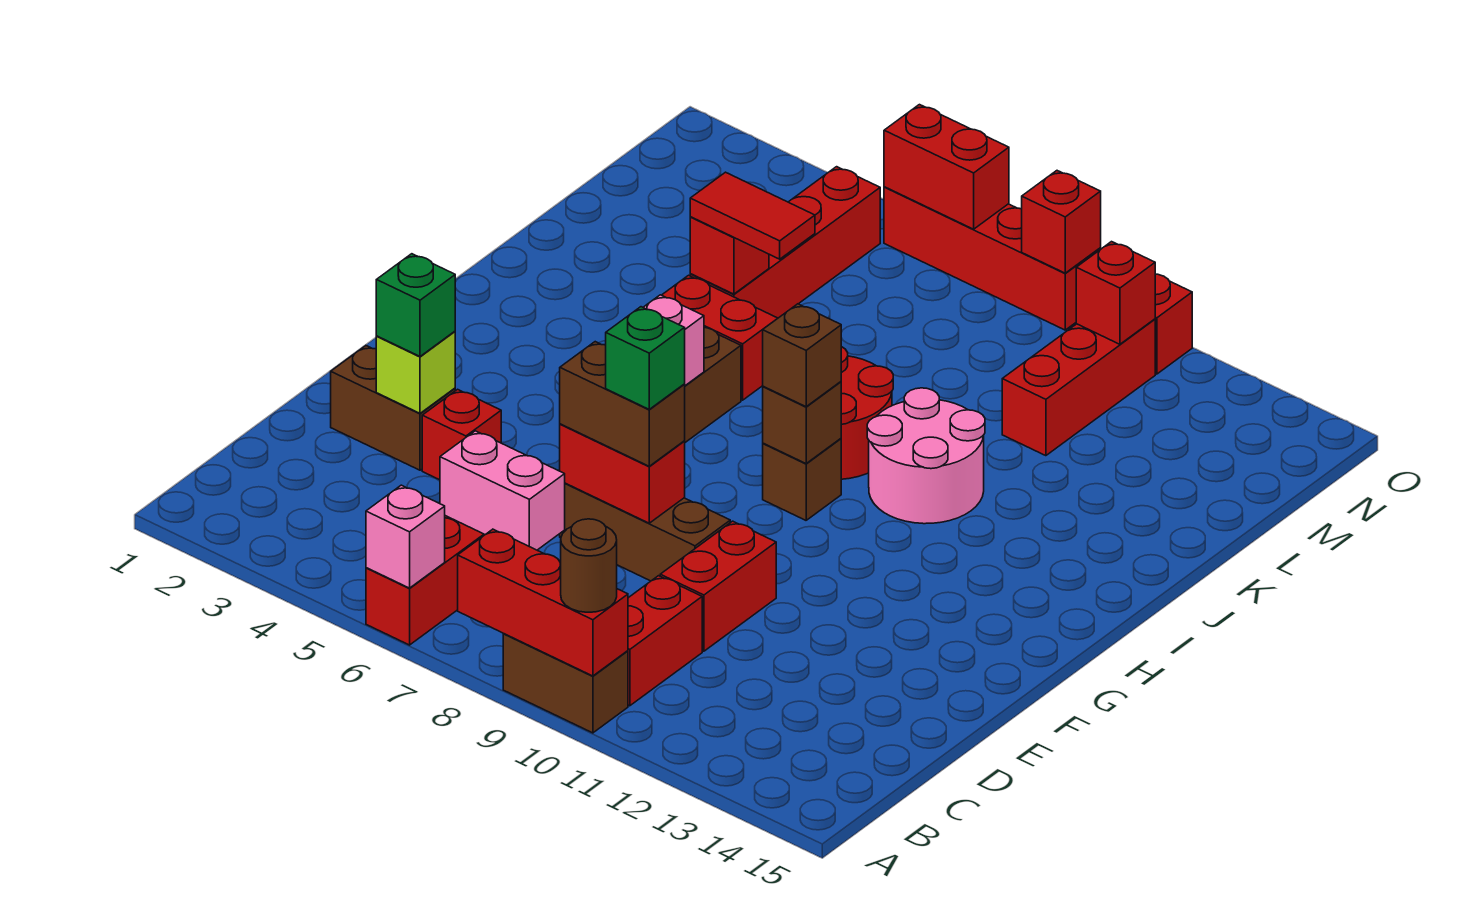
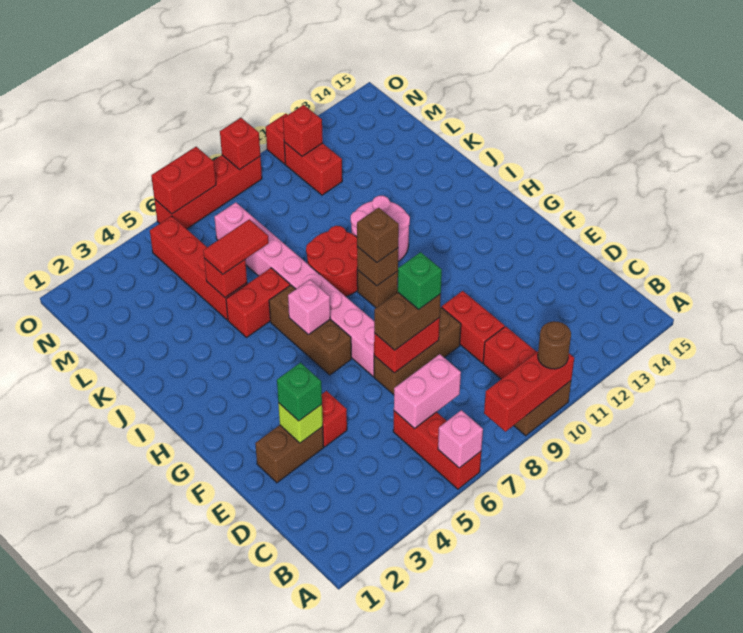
none -> pink 1x8 brick [214,202,374,376]
red 1x3 brick [1002,319,1155,456] -> red 1x2 brick [284,142,342,195]

